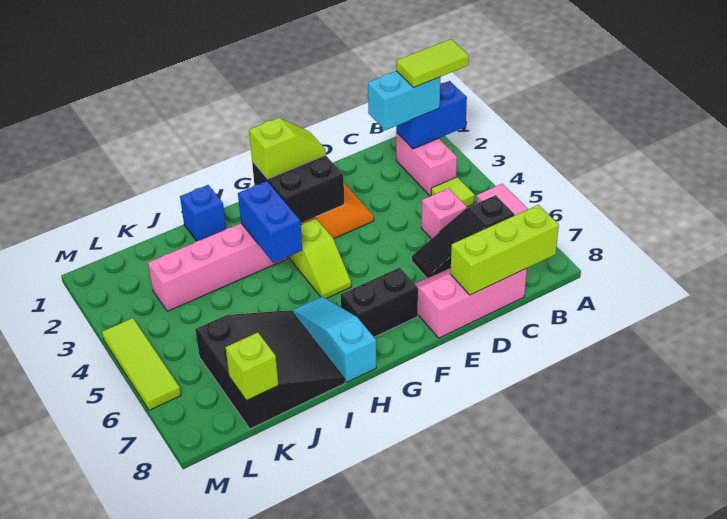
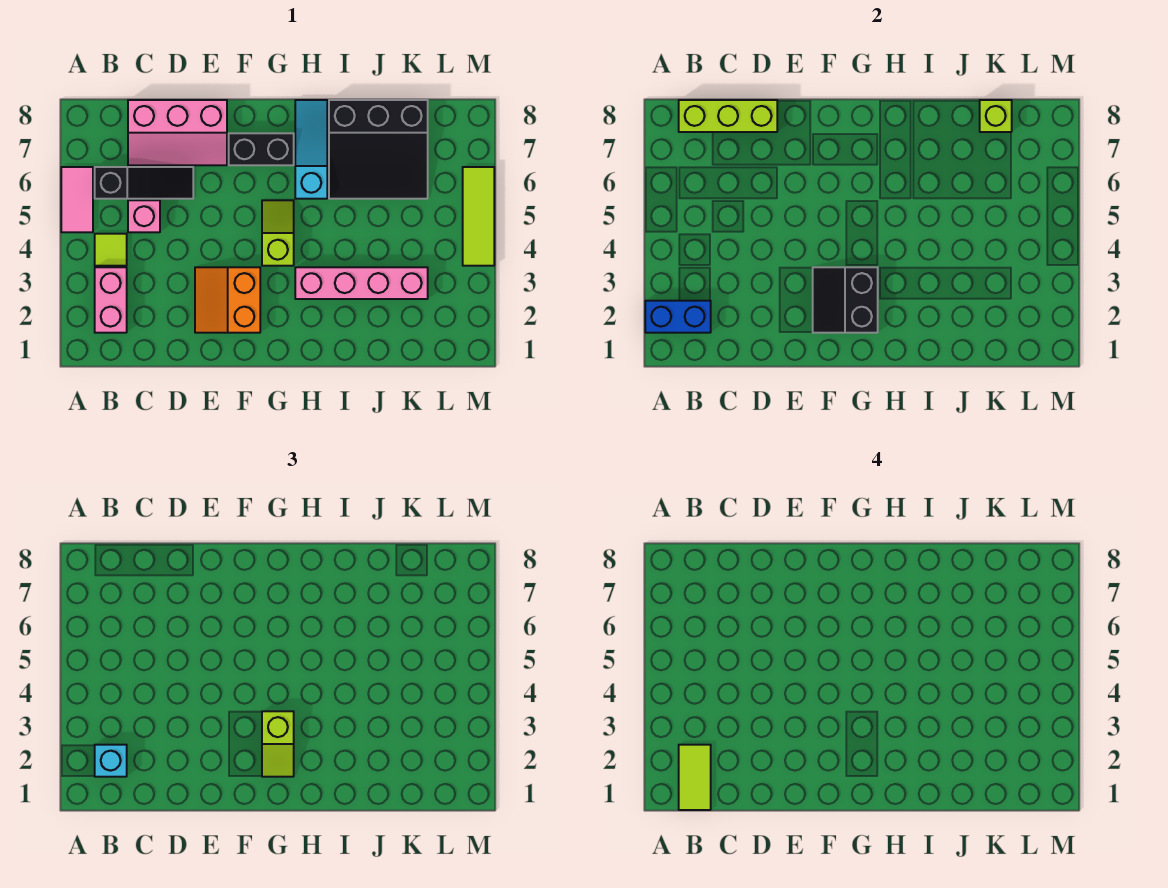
lime 1x2 tile [396,39,469,87] -> lime 1x2 tile turned to [679,745,711,810]
cyan 1x2 brick [368,71,440,130] -> cyan 1x1 brick [95,745,127,777]
black 2x2 brick [252,155,344,223] -> black 2x2 slope [813,267,878,333]
lime 1x2 slope [249,118,326,179] -> lime 1x2 slope turned to [262,711,294,777]
blue 1x2 brick [238,181,302,263] -> none
cyan 1x3 slope [293,297,376,382] -> cyan 1x3 slope turned to [295,100,327,199]
blue 1x1 brick [180,185,226,241] -> none
black 3x3 slope [195,310,345,429] -> black 3x3 slope turned to [329,100,428,199]

